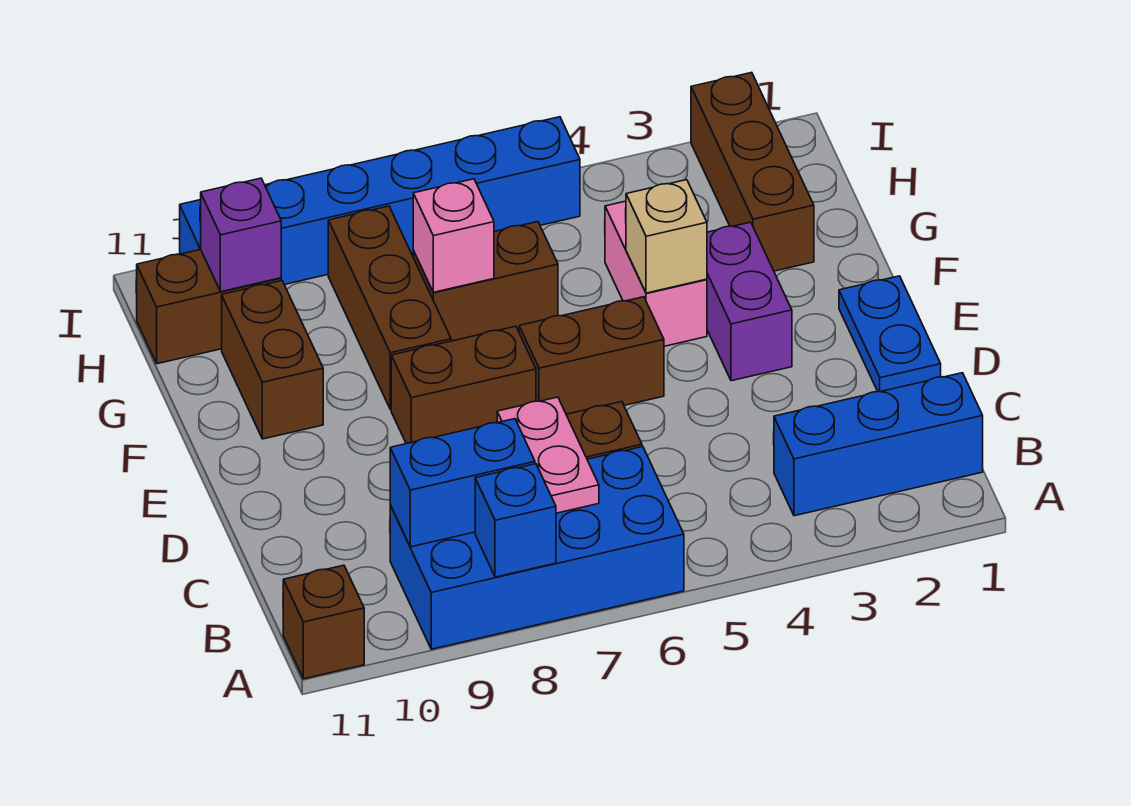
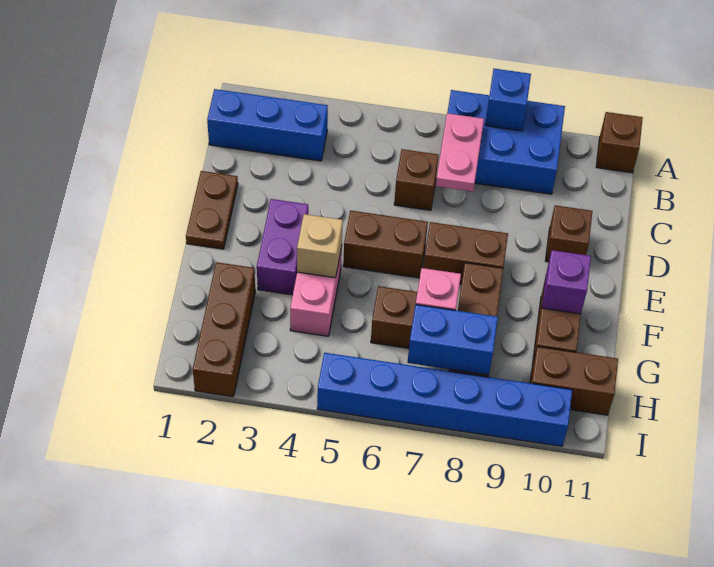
blue 2x4 brick [390,447,684,649] -> blue 2x3 brick [447,90,565,194]
blue 1x2 brick [390,419,535,547] -> blue 1x2 brick moved to [407,305,498,375]
blue 1x2 plate [839,276,941,392] -> brown 1x2 plate [186,171,238,249]
none -> brown 1x1 brick [546,205,593,262]
purple 1x1 brick [201,178,281,292] -> purple 1x1 brick moved to [542,250,591,314]

